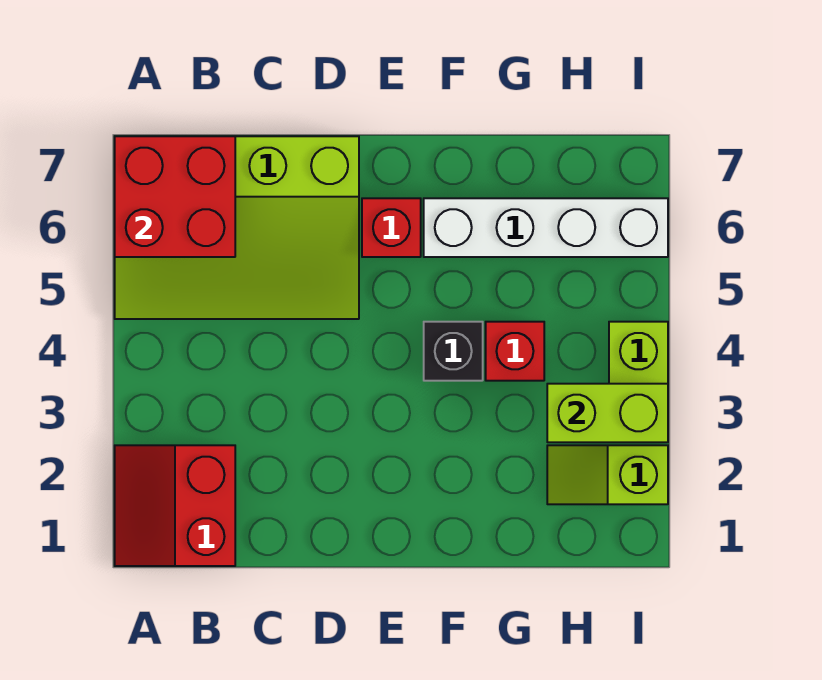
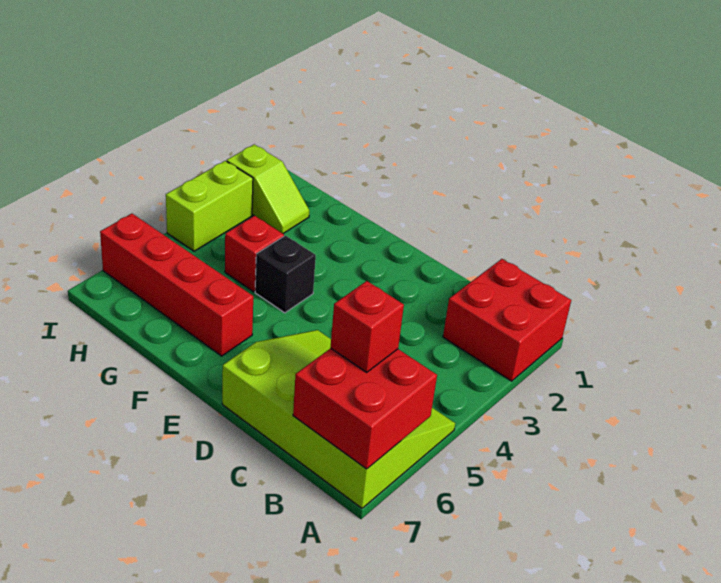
red 2x2 slope [115,445,235,566] -> red 2x2 brick [443,259,571,381]
red 1x1 brick [362,198,421,257] -> red 1x1 brick moved to [331,281,404,372]
white 1x4 brick [424,198,668,257] -> red 1x4 brick [100,214,253,356]
lime 1x2 brick [547,384,668,442] -> none

